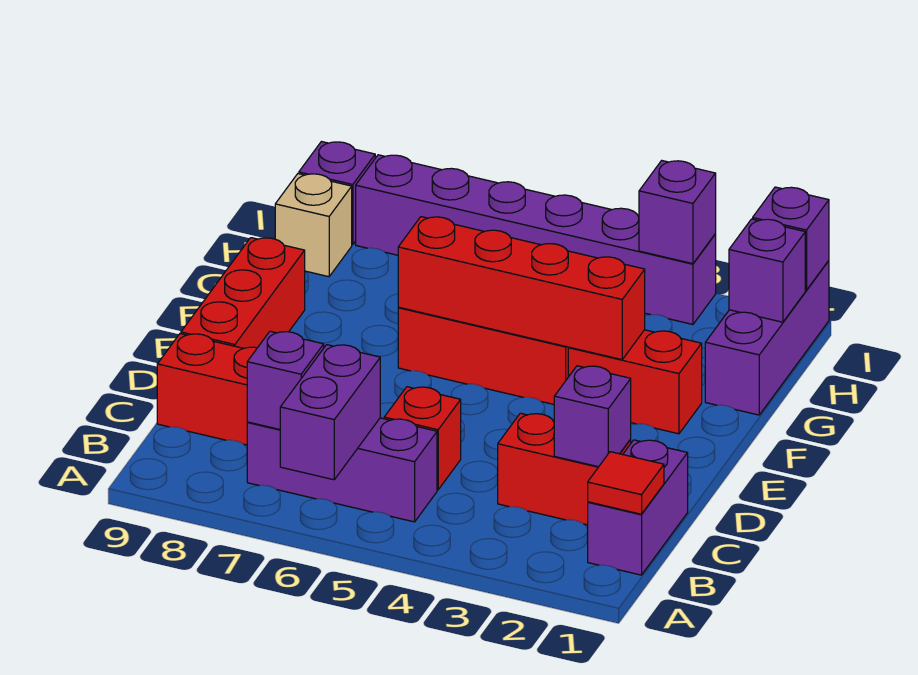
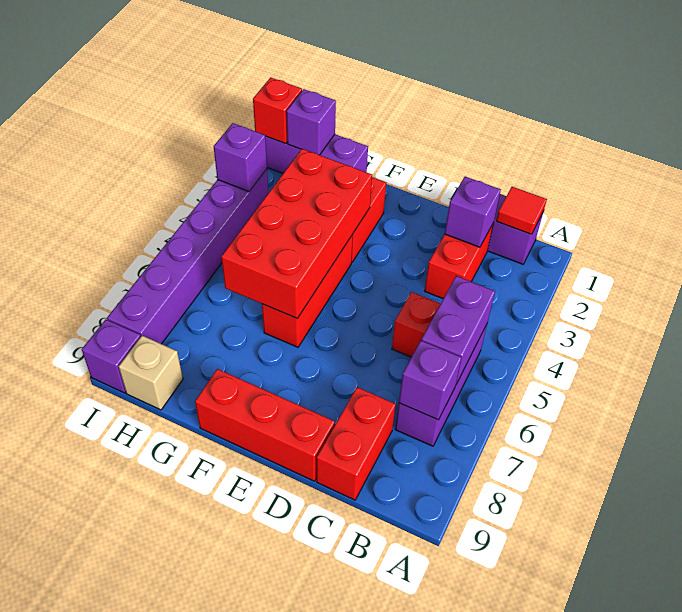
purple 1x2 brick [280,345,380,480] -> purple 1x2 brick turned to [421,276,495,384]
red 1x4 brick [398,217,645,360] -> red 2x4 brick [221,149,372,318]
purple 1x1 brick [753,187,829,290] -> red 1x1 brick [253,78,302,144]

